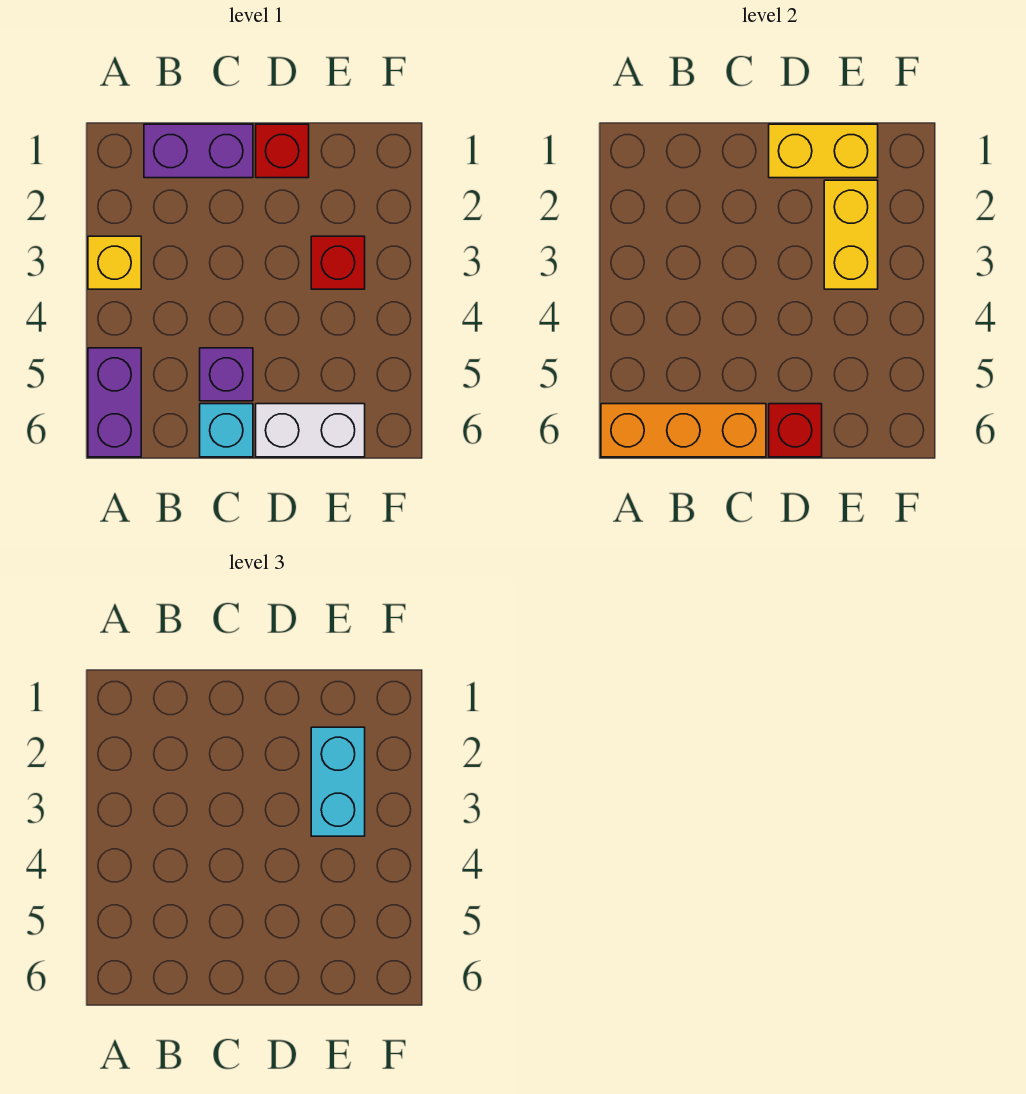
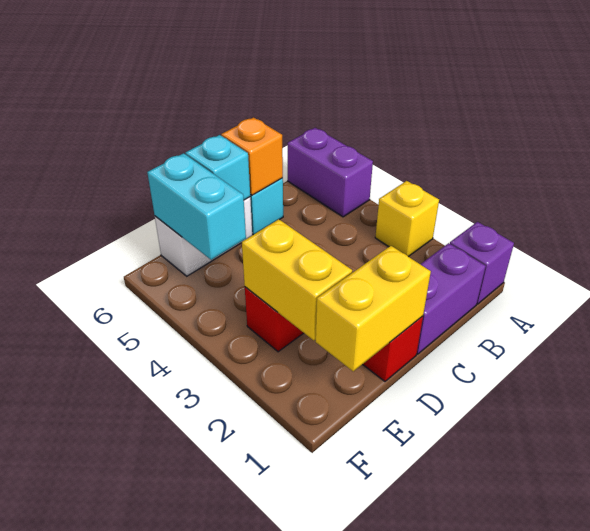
orange 1x3 brick [601,404,766,457] -> orange 1x1 brick [221,117,283,195]
purple 1x1 brick [200,348,253,401] -> purple 1x1 brick moved to [450,222,514,304]
red 1x1 brick [769,404,822,457] -> cyan 1x1 brick [186,135,250,200]
cyan 1x2 brick [311,727,365,836] -> cyan 1x2 brick moved to [147,153,246,260]

